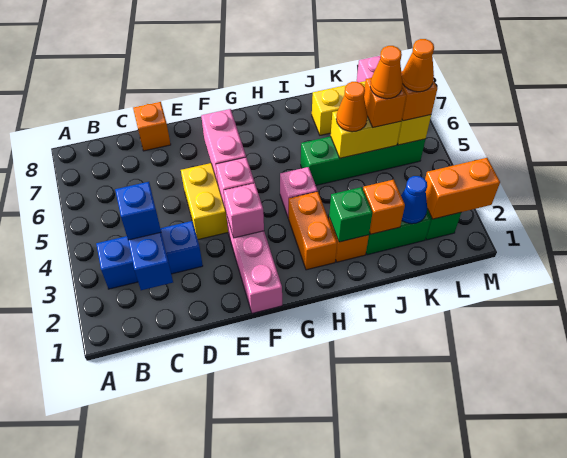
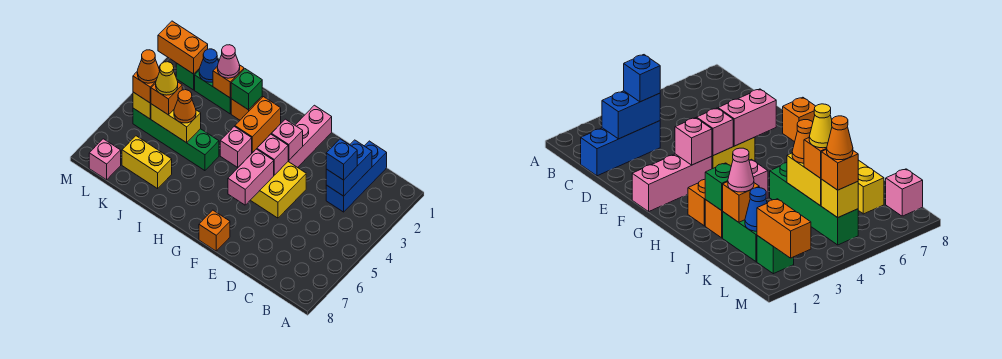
blue 1x3 brick [96,221,203,289] -> blue 1x3 brick turned to [326,141,387,212]
orange 1x1 brick [133,102,171,151] -> orange 1x1 brick moved to [199,210,230,251]
none -> pink 1x1 cone [217,45,240,78]
orange 1x1 cone [370,46,403,99] -> yellow 1x1 cone [156,62,178,95]

